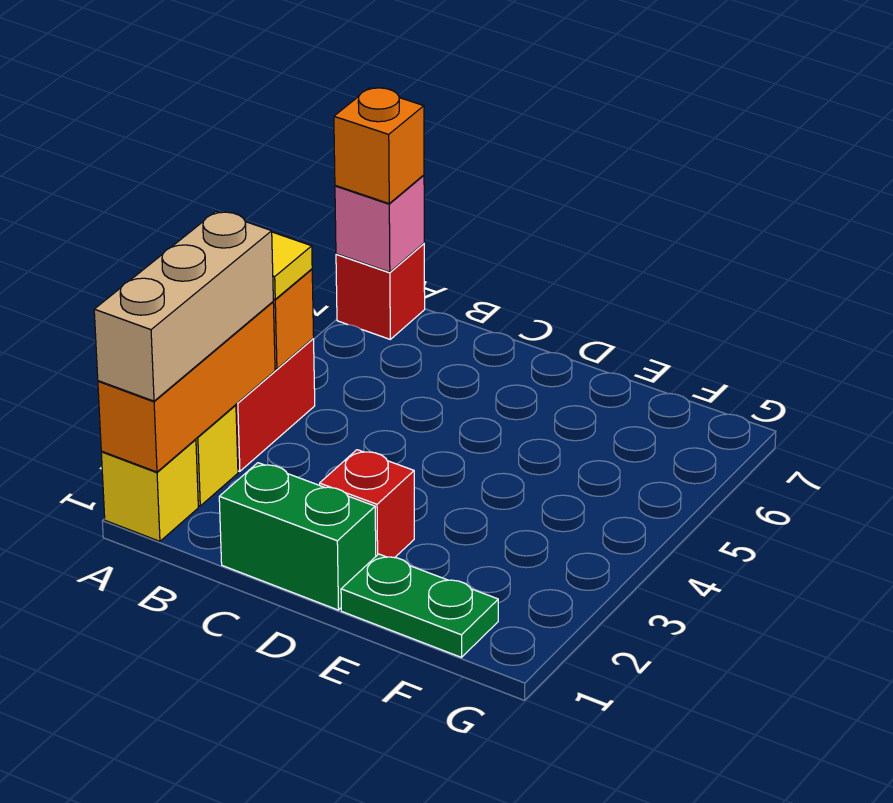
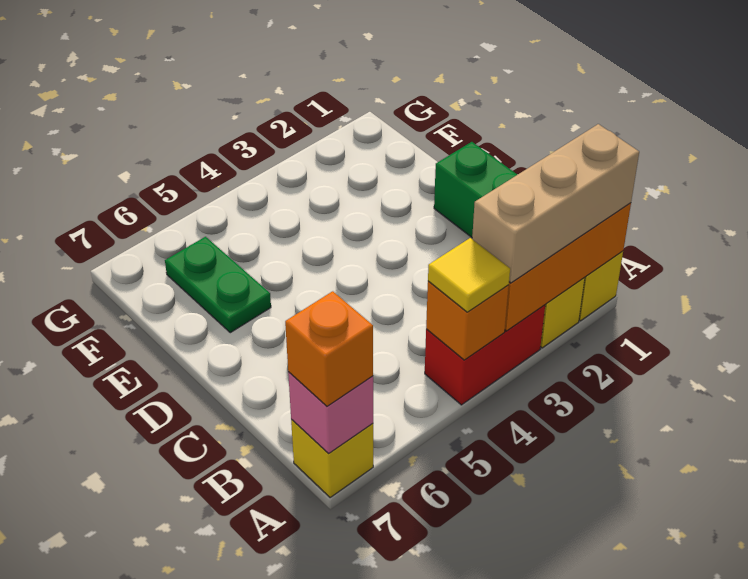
red 1x1 brick [336,243,425,339] -> yellow 1x1 brick [291,420,373,498]
red 1x1 brick [320,450,414,558] -> none
green 1x2 plate [341,554,498,657] -> green 1x2 plate moved to [165,237,271,333]

